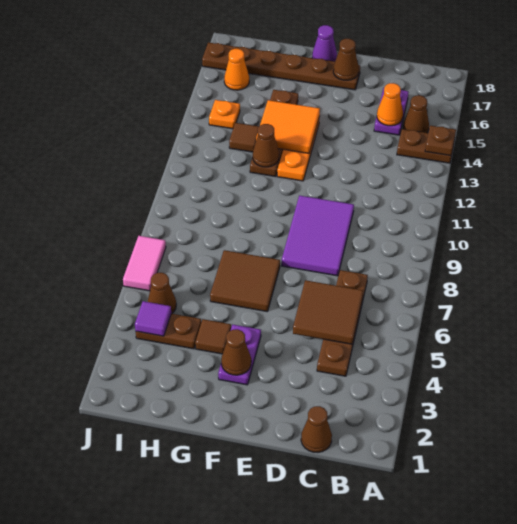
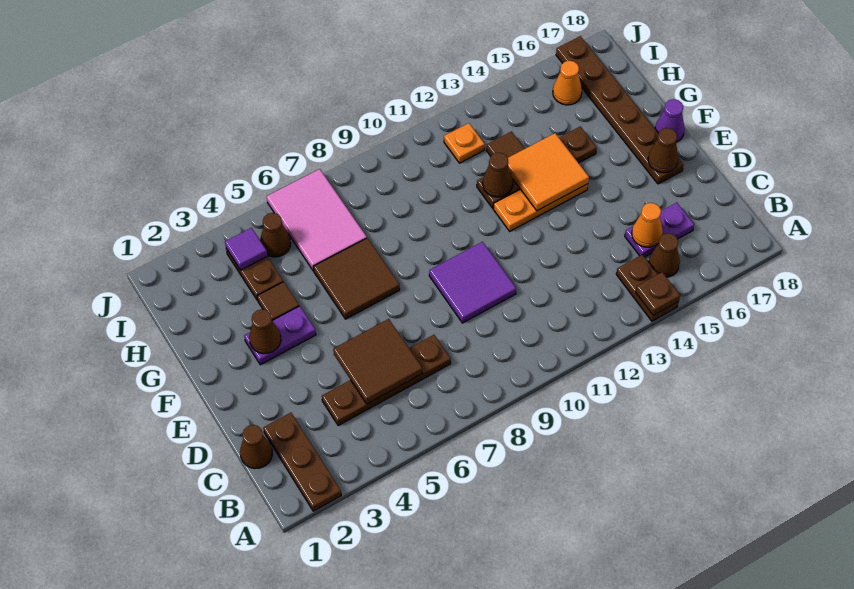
none -> brown 1x3 plate [263,413,341,511]
purple 2x3 tile [282,195,354,276] -> purple 2x2 tile [429,242,516,323]
orange 1x1 plate [209,100,240,129] -> orange 1x1 plate moved to [444,123,485,163]
pink 1x2 tile [123,236,166,291] -> pink 2x3 tile [267,169,367,271]

